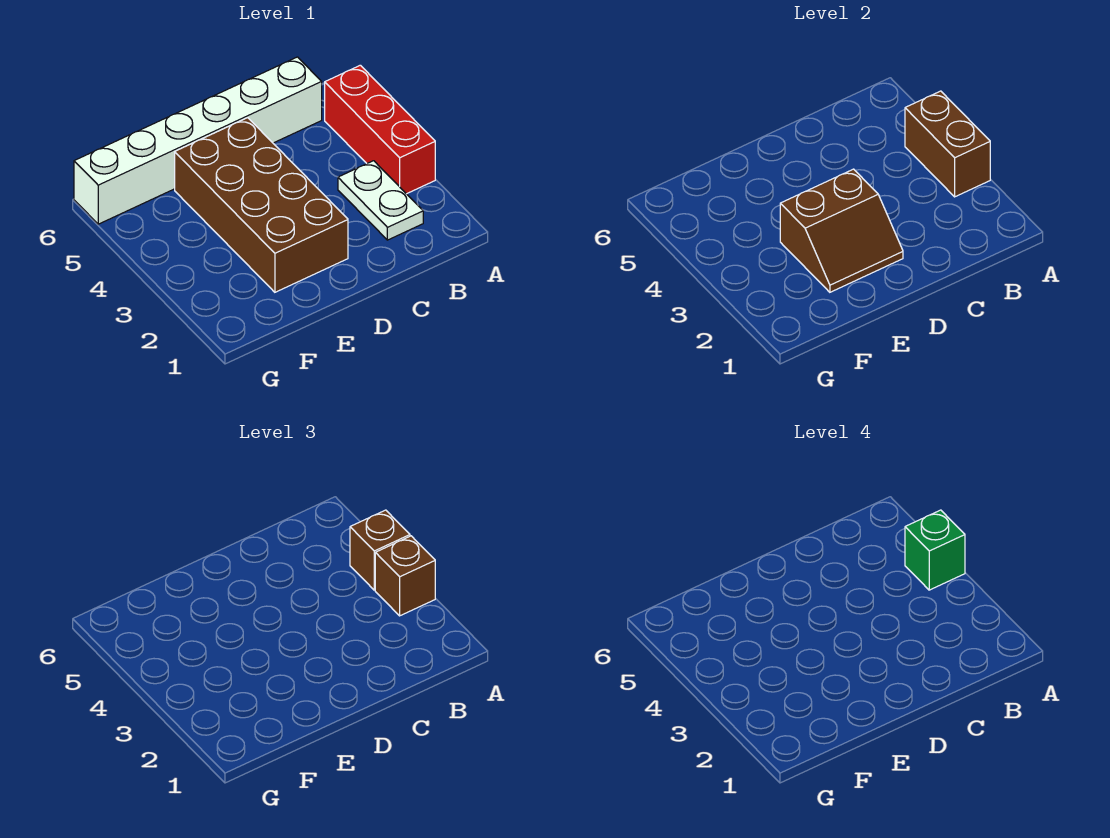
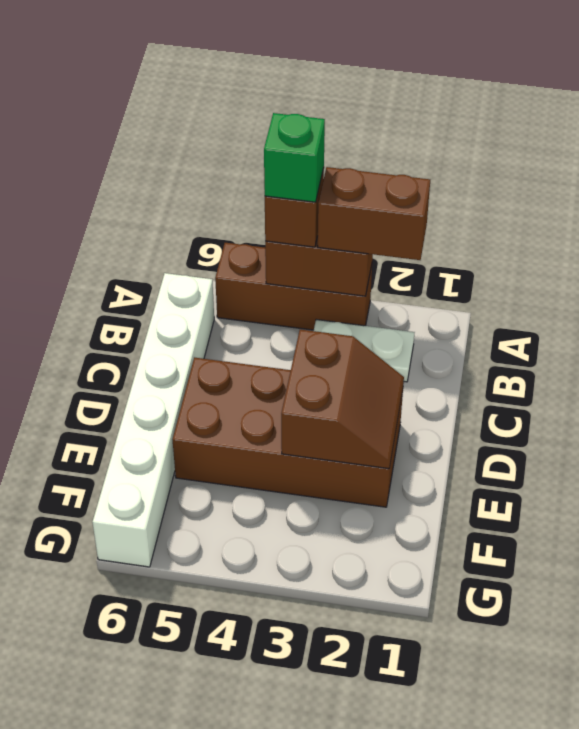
red 1x3 brick [325,65,435,194] -> brown 1x3 brick [215,243,372,330]
brown 1x1 brick [375,536,435,616] -> brown 1x2 brick [318,167,430,260]

